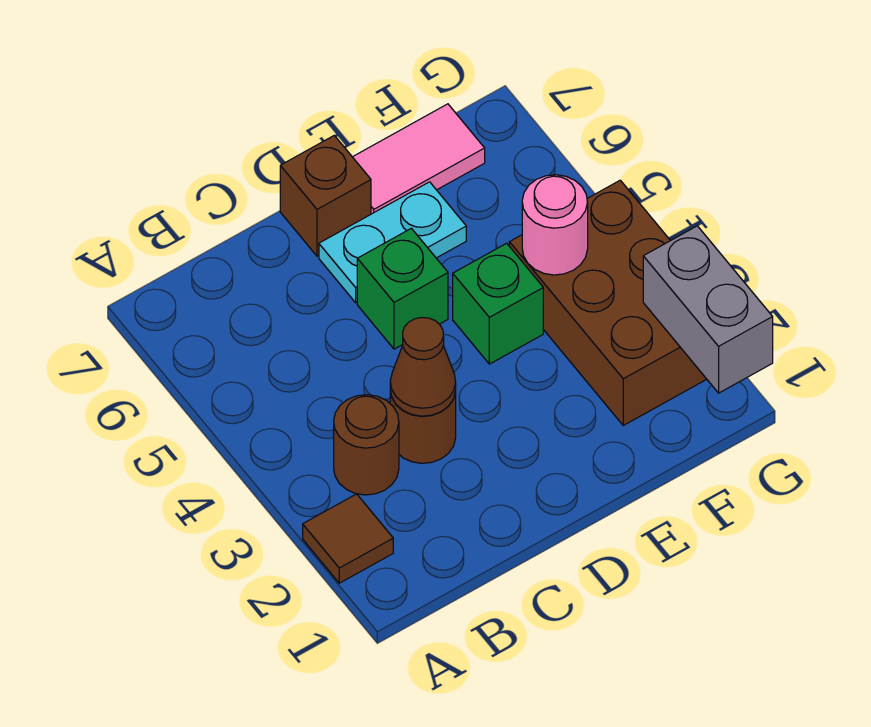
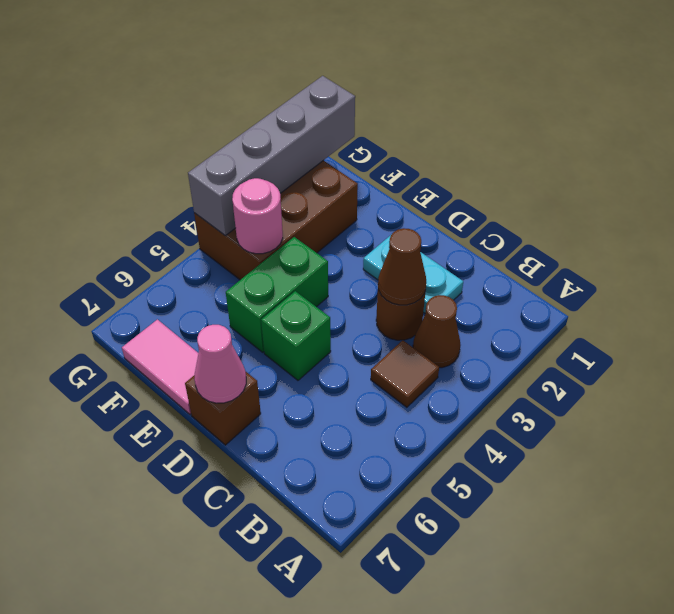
brown 1x1 tile [303,494,393,583] -> brown 1x1 tile moved to [371,340,439,407]
brown 1x1 round brick [334,395,399,495] -> brown 1x1 cone [413,295,461,368]
cyan 1x2 plate [319,182,466,303] -> cyan 1x2 plate moved to [363,234,463,313]
none -> pink 1x1 cone [194,325,246,403]
green 1x1 brick [453,243,543,364] -> green 1x2 brick [226,237,328,352]
grey 1x2 brick [643,226,773,393] -> grey 1x4 brick [188,76,355,236]

